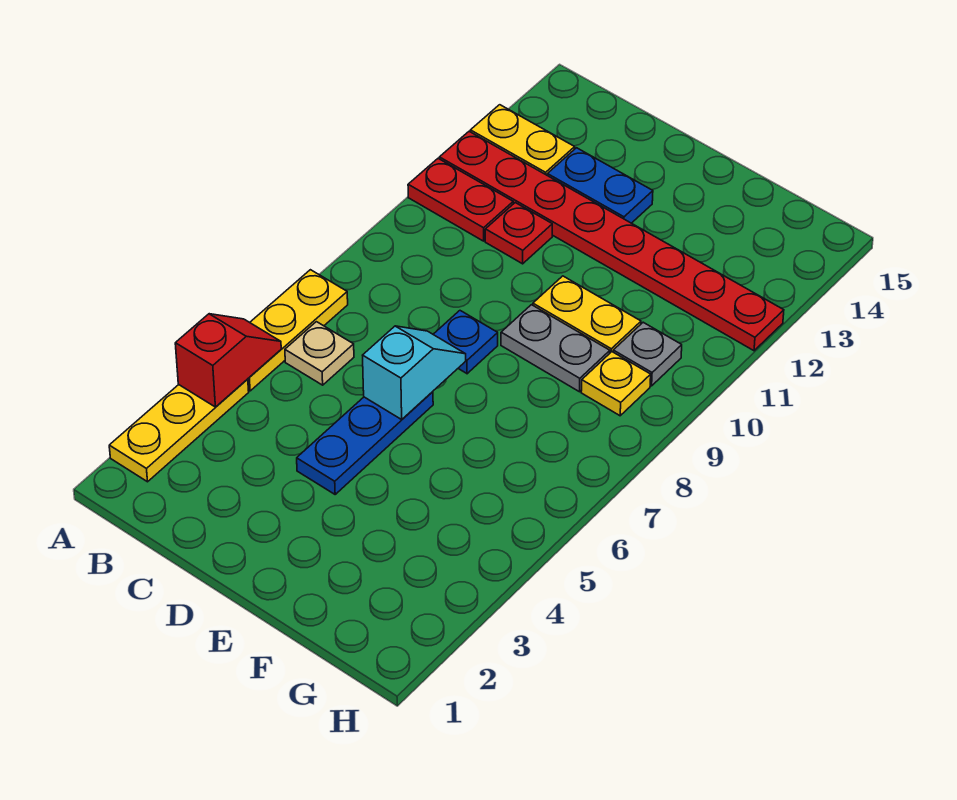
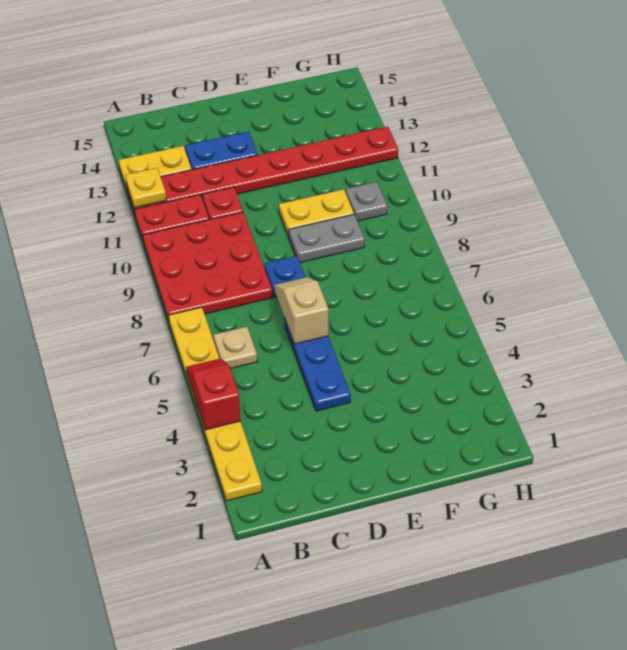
none -> red 3x3 plate [143,212,272,321]
cyan 1x2 slope [363,326,466,419] -> tan 1x2 slope [274,277,329,344]
yellow 1x1 plate [581,352,651,416] -> yellow 1x1 plate moved to [125,168,166,208]

